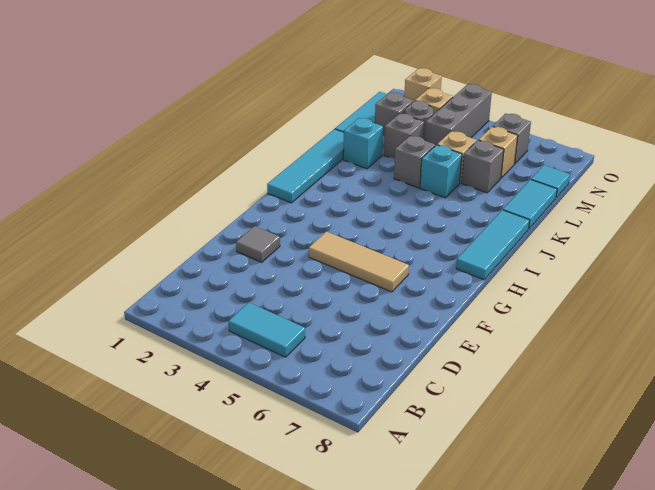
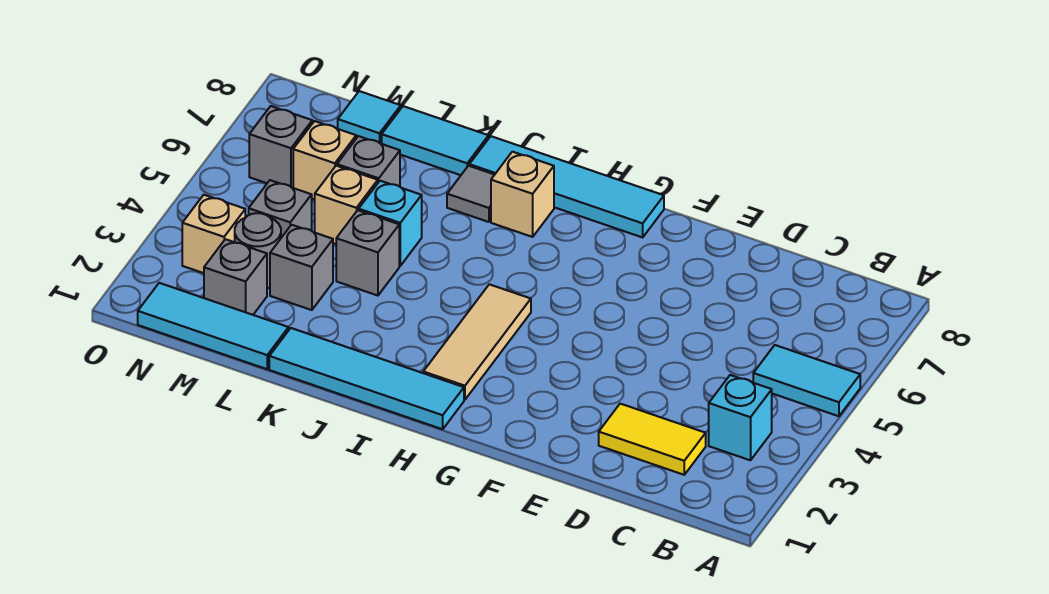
cyan 1x2 tile [229,303,305,357] -> cyan 1x2 tile turned to [753,345,860,416]
none -> yellow 1x2 tile [599,404,706,475]
grey 1x1 tile [236,226,280,262] -> grey 1x1 tile moved to [447,166,494,222]
tan 1x3 tile [309,232,409,292] -> tan 1x3 tile moved to [423,284,531,400]
cyan 1x3 tile [456,210,530,280] -> cyan 1x4 tile [469,136,664,237]
cyan 1x1 brick [343,118,383,169] -> cyan 1x1 brick moved to [709,375,772,460]
grey 1x3 brick [425,84,492,146] -> grey 1x1 brick [249,180,312,238]
tan 1x1 brick [404,68,442,102] -> tan 1x1 brick moved to [491,152,554,237]

